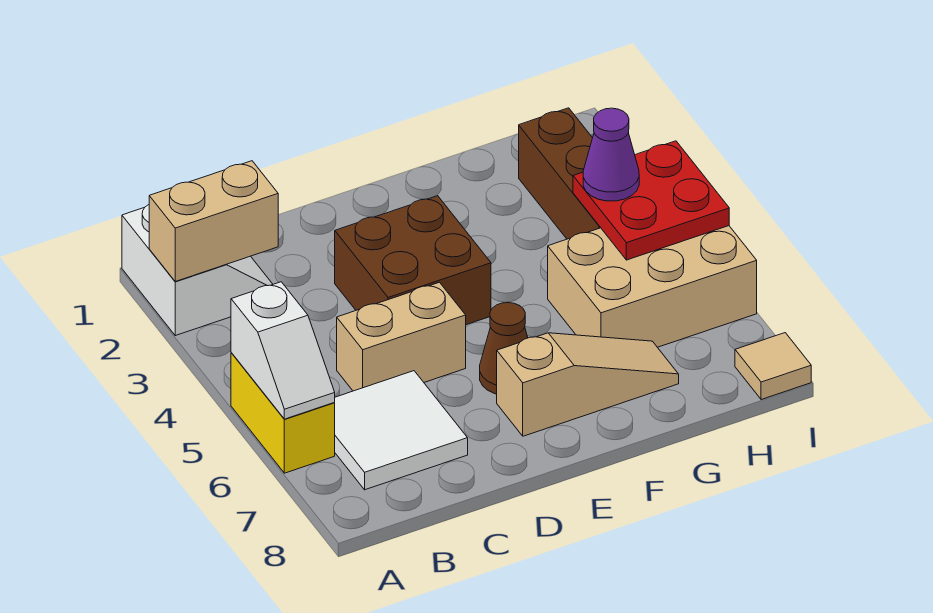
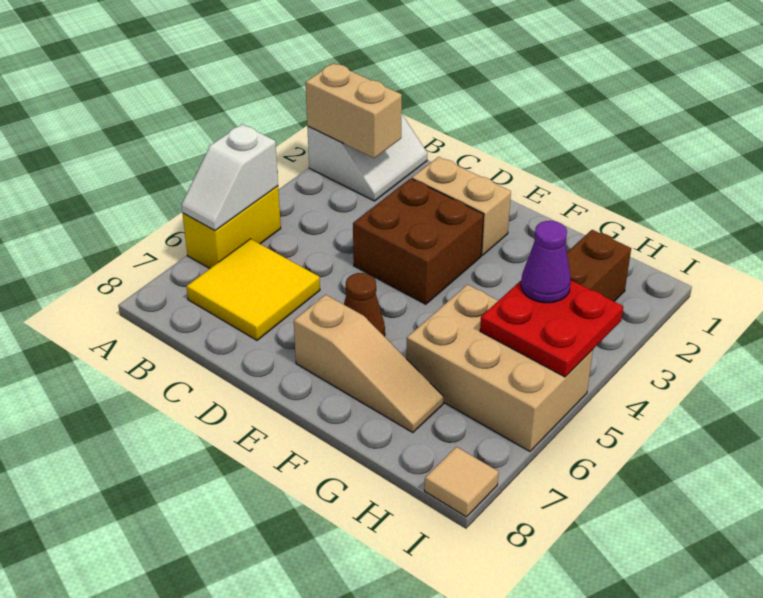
white 2x2 tile [334,371,468,490] -> yellow 2x2 tile [186,239,320,340]
tan 1x2 brick [337,282,466,391] -> tan 1x2 brick moved to [412,157,511,255]

